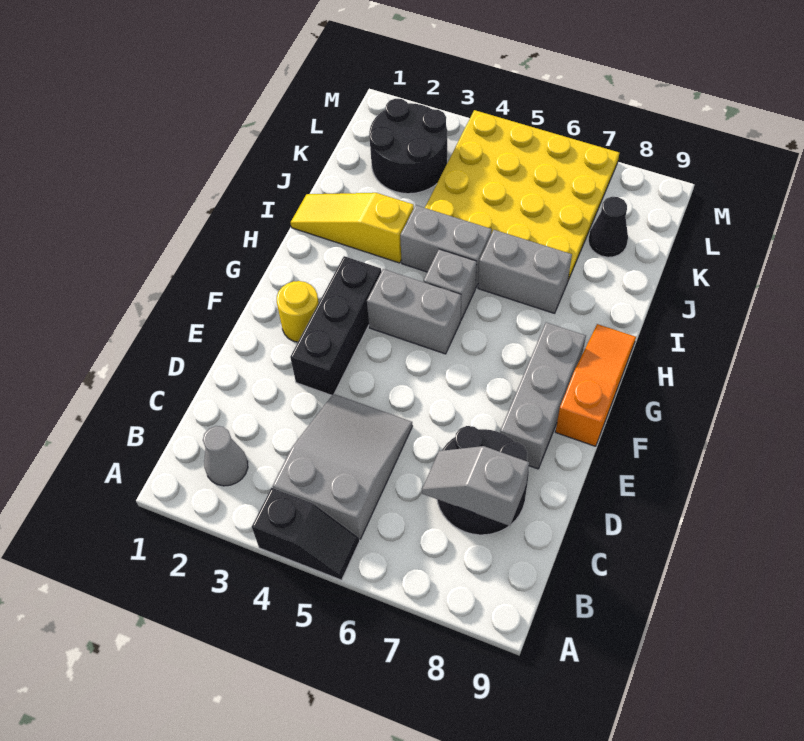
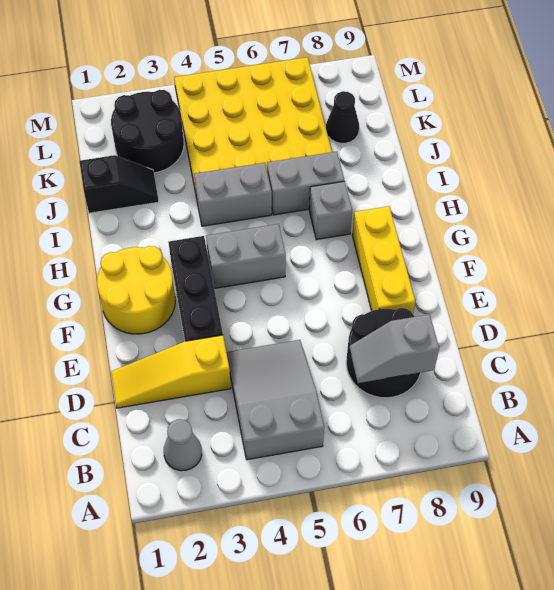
black 1x2 slope [252,488,360,580] -> black 1x2 slope moved to [79,155,159,213]
grey 1x3 brick [500,323,586,469] -> yellow 1x3 brick [352,206,415,313]
yellow 1x1 round brick [277,281,319,342] -> yellow 2x2 round brick [97,246,175,334]
orange 1x3 slope [555,324,636,446] -> none
grey 1x1 brick [423,249,477,319] -> grey 1x1 brick moved to [309,181,352,240]
yellow 1x3 slope [290,193,414,263] -> yellow 1x3 slope moved to [111,335,231,408]

